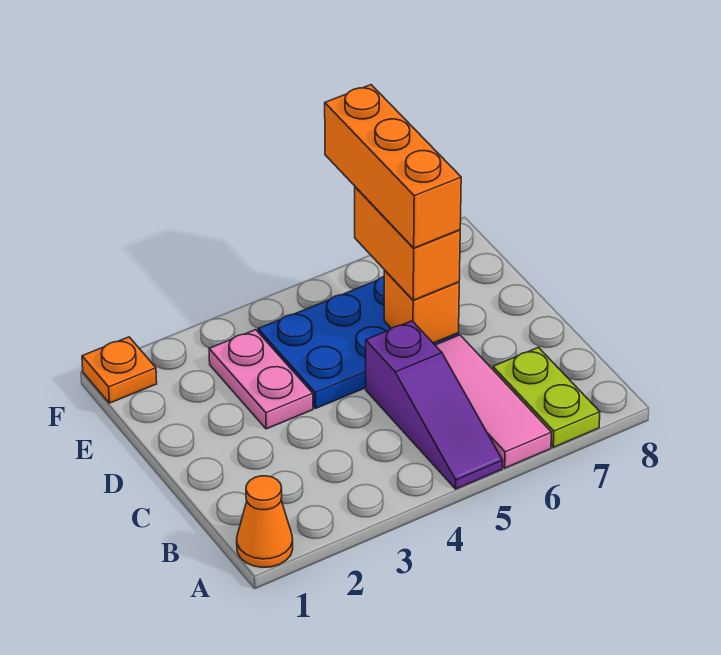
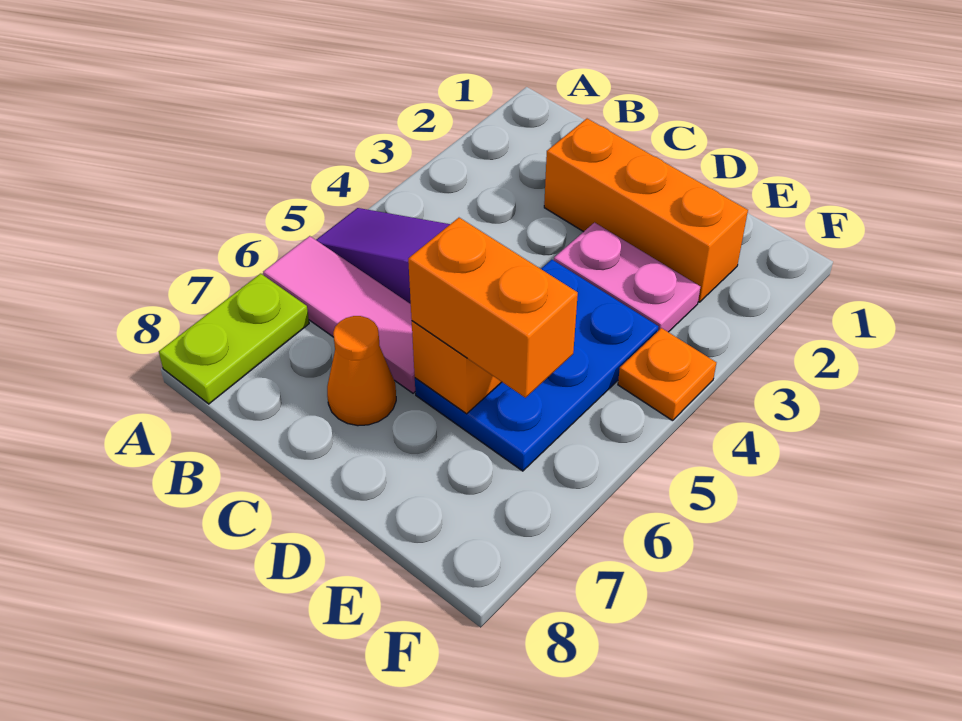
orange 1x1 cone [237,476,293,567] -> orange 1x1 cone moved to [327,316,396,426]
lime 1x2 plate [493,347,600,447] -> lime 1x2 plate turned to [159,274,309,404]
orange 1x3 brick [325,85,461,248] -> orange 1x3 brick moved to [544,119,748,302]
orange 1x1 plate [82,337,157,403] -> orange 1x1 plate moved to [618,328,716,421]

